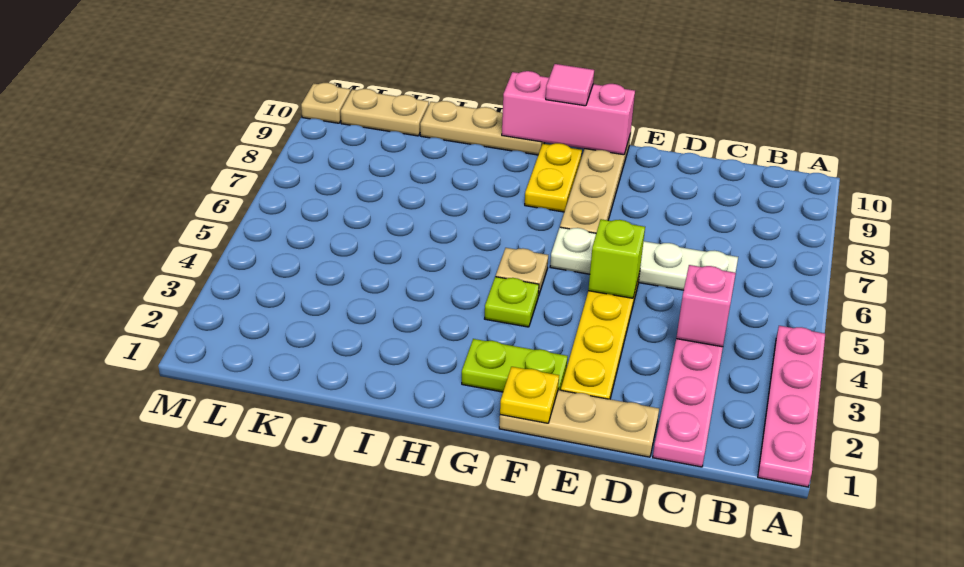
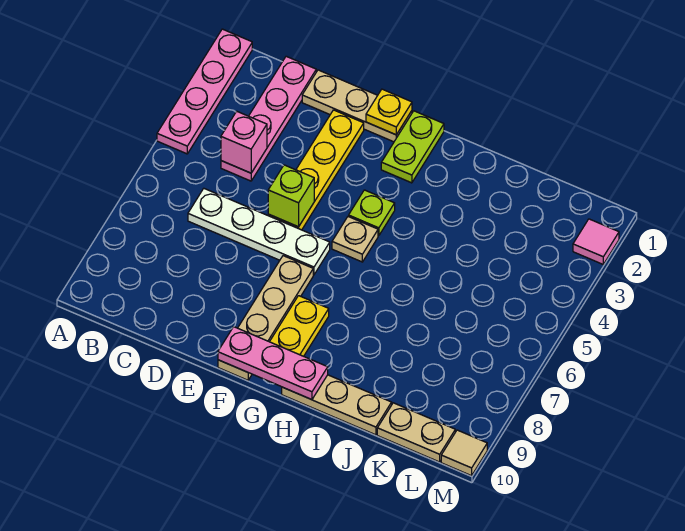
lime 1x2 plate [462,339,568,392] -> lime 1x2 plate turned to [381,111,444,183]
pink 1x3 brick [502,71,635,155] -> pink 1x3 plate [218,327,328,400]
pink 1x1 tile [546,64,594,106] -> pink 1x1 tile moved to [573,219,619,264]
tan 1x1 plate [301,83,350,123] -> tan 1x1 tile [441,430,487,476]

